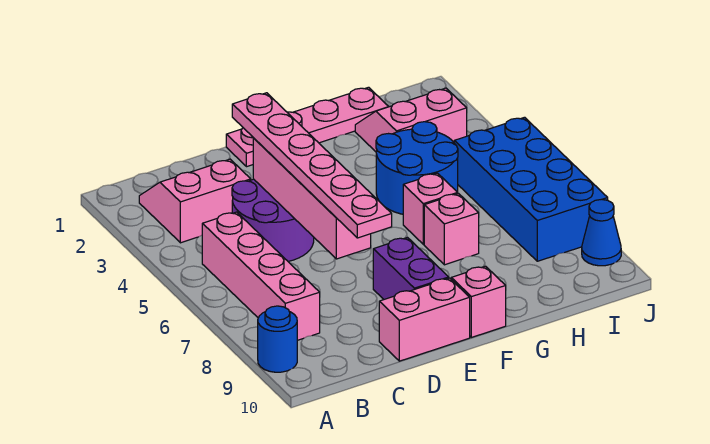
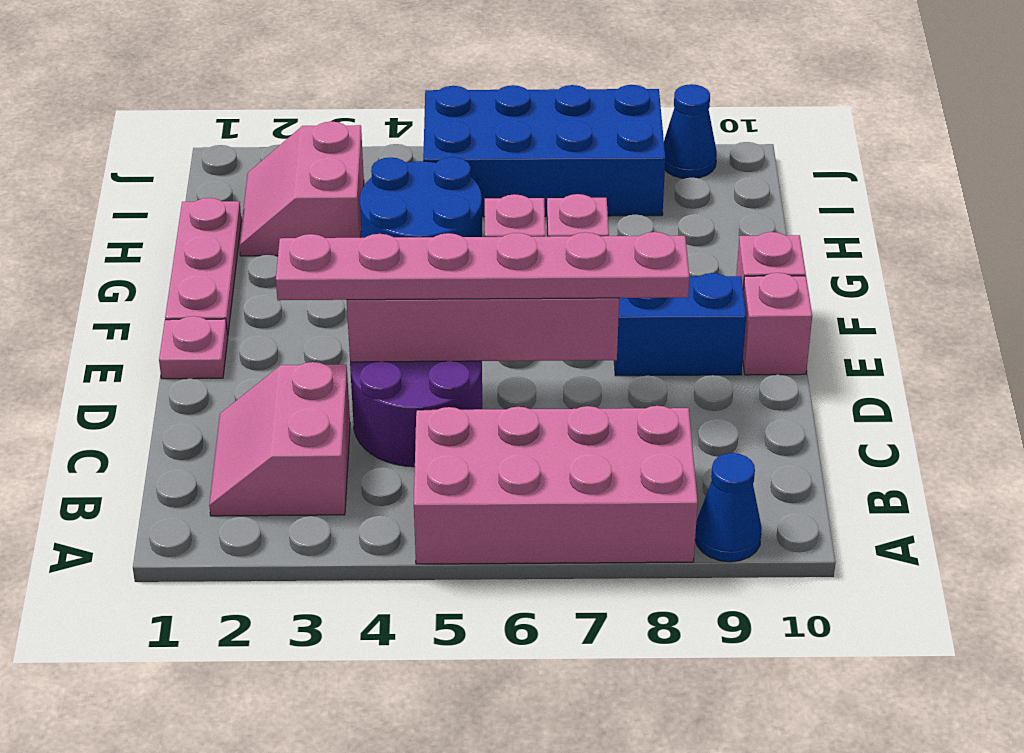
blue 1x1 round brick [258,306,297,372] -> blue 1x1 cone [695,453,762,562]
pink 1x4 brick [202,212,320,340] -> pink 2x4 brick [414,406,698,564]
pink 1x2 brick [379,278,470,361] -> pink 1x1 brick [743,273,812,375]
purple 1x2 brick [373,238,449,299] -> blue 1x2 brick [614,273,746,376]

